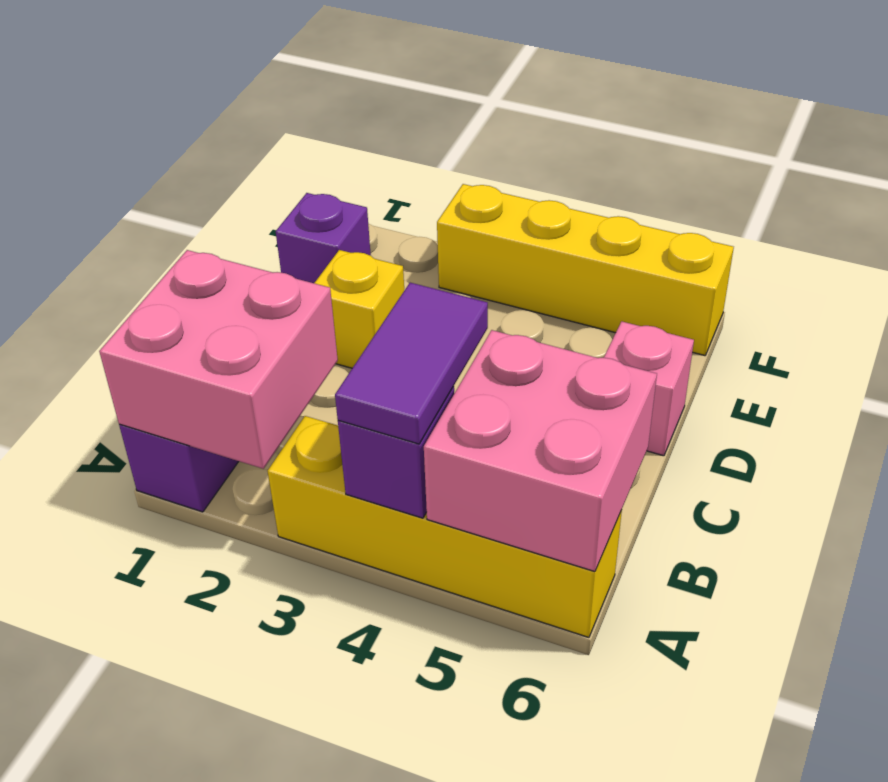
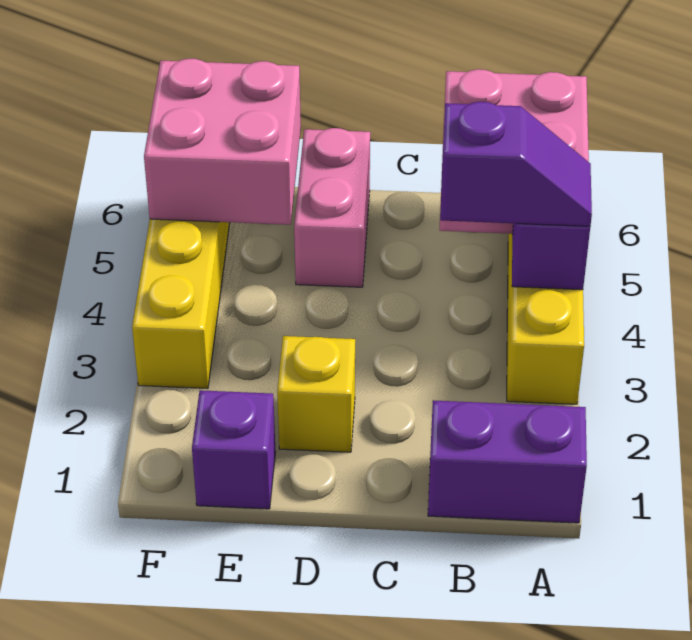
pink 2x2 brick [99,250,338,469] -> pink 2x2 brick moved to [144,59,301,225]
purple 1x2 tile [335,283,488,444] -> purple 1x2 slope [440,102,592,226]
pink 1x1 brick [604,321,694,456] -> pink 1x2 brick [294,128,370,287]

